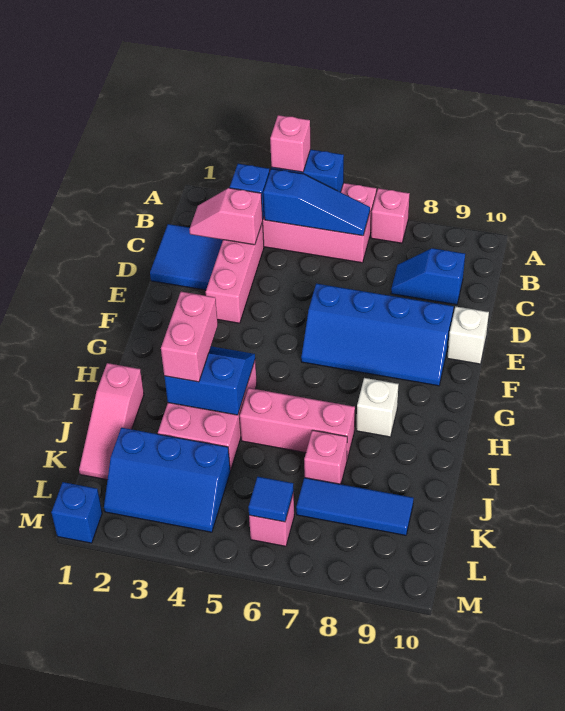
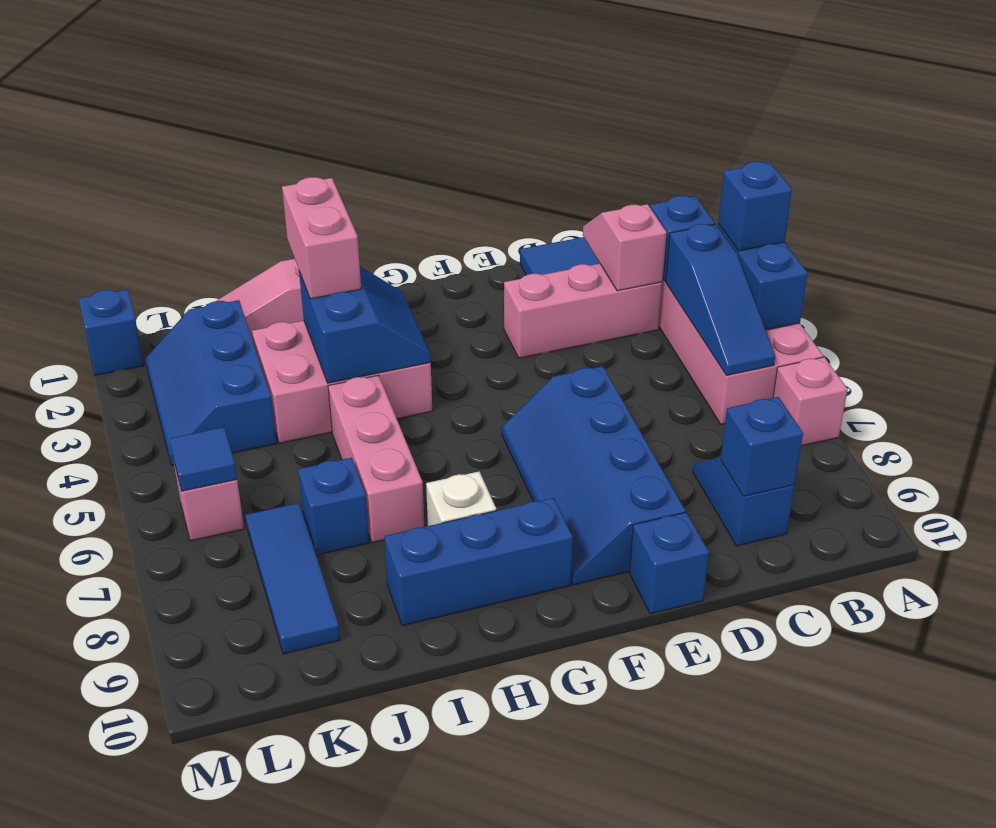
pink 1x1 brick [270,115,310,172] -> blue 1x1 brick [718,162,792,251]
none -> blue 1x1 brick [721,397,803,496]
white 1x1 brick [447,307,489,364] -> blue 1x1 brick [630,512,709,614]
none -> blue 1x3 brick [384,498,573,626]
pink 1x2 brick [161,292,218,382] -> pink 1x2 brick turned to [282,177,361,299]
pink 1x1 brick [304,430,347,484] -> blue 1x1 brick [298,458,369,555]

